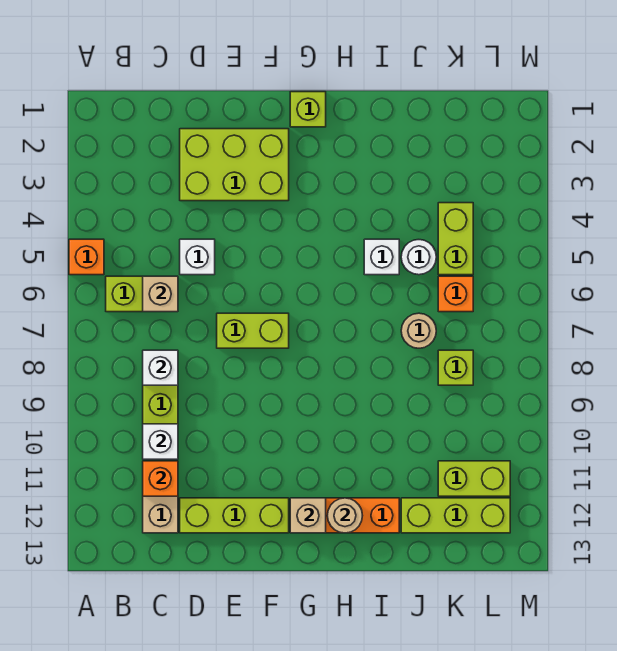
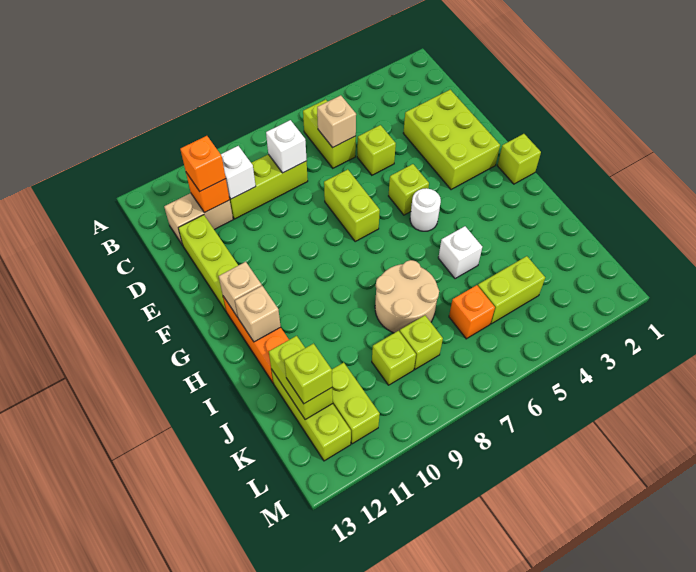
orange 1x1 brick [69,239,104,275] -> orange 1x1 brick moved to [180,136,226,191]
white 1x1 brick [180,239,215,275] -> lime 1x1 brick [357,125,396,175]
none -> lime 1x1 brick [389,164,429,215]
tan 1x1 round brick [327,498,363,533] -> tan 1x1 brick [235,286,281,342]
white 1x1 round brick [401,240,436,275] -> white 1x1 round brick moved to [410,188,441,231]
tan 1x1 round brick [401,313,436,348] -> tan 2x2 round brick [375,260,439,333]
none -> lime 1x2 brick [269,336,333,420]
none -> lime 1x1 brick [372,331,416,385]
none -> lime 1x1 brick [284,343,332,404]

